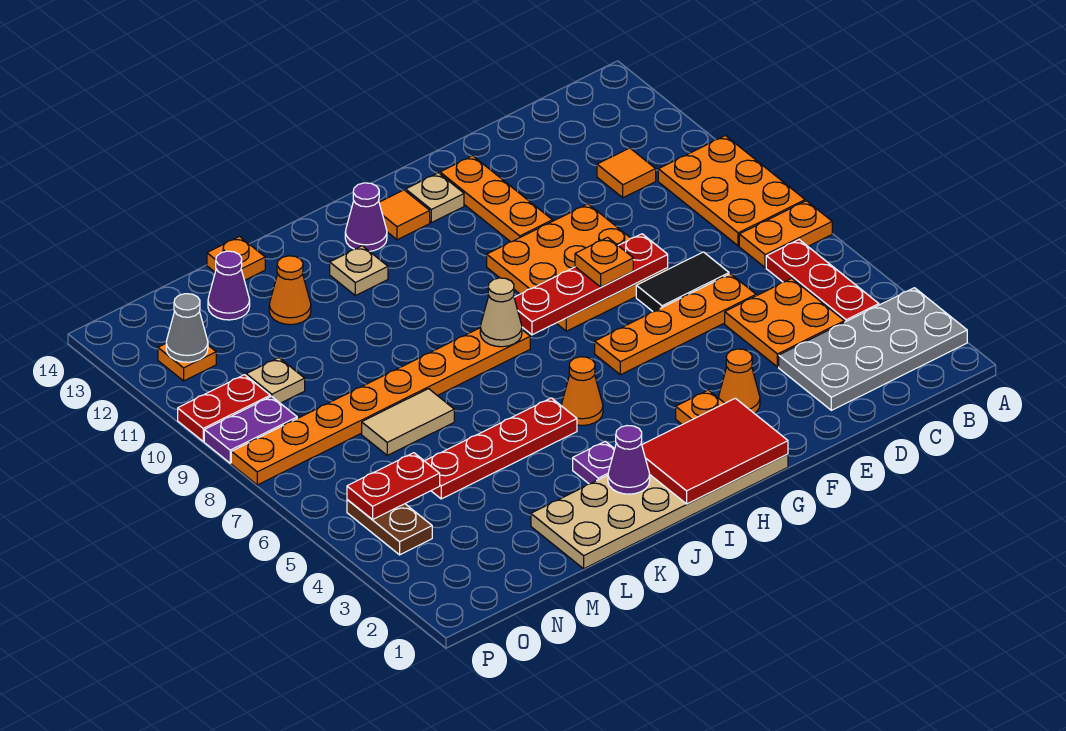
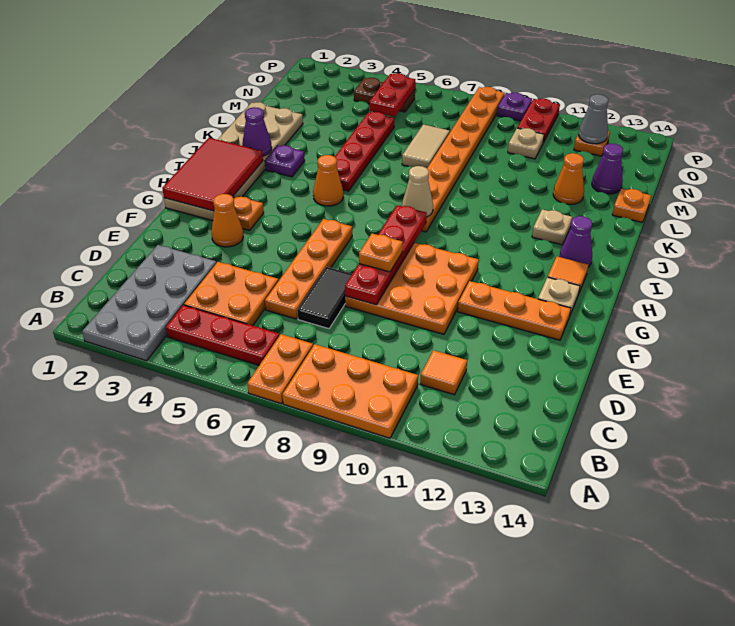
purple 1x2 plate [204,396,297,463] -> purple 1x1 plate [497,93,532,121]

